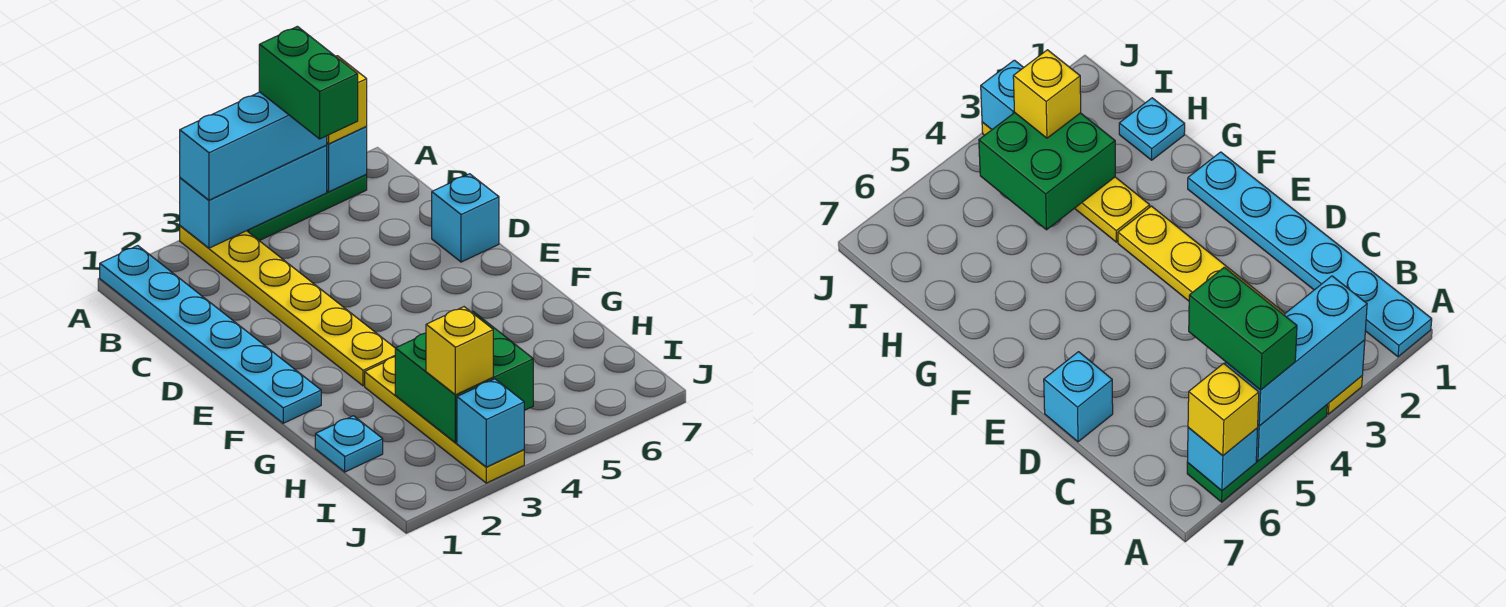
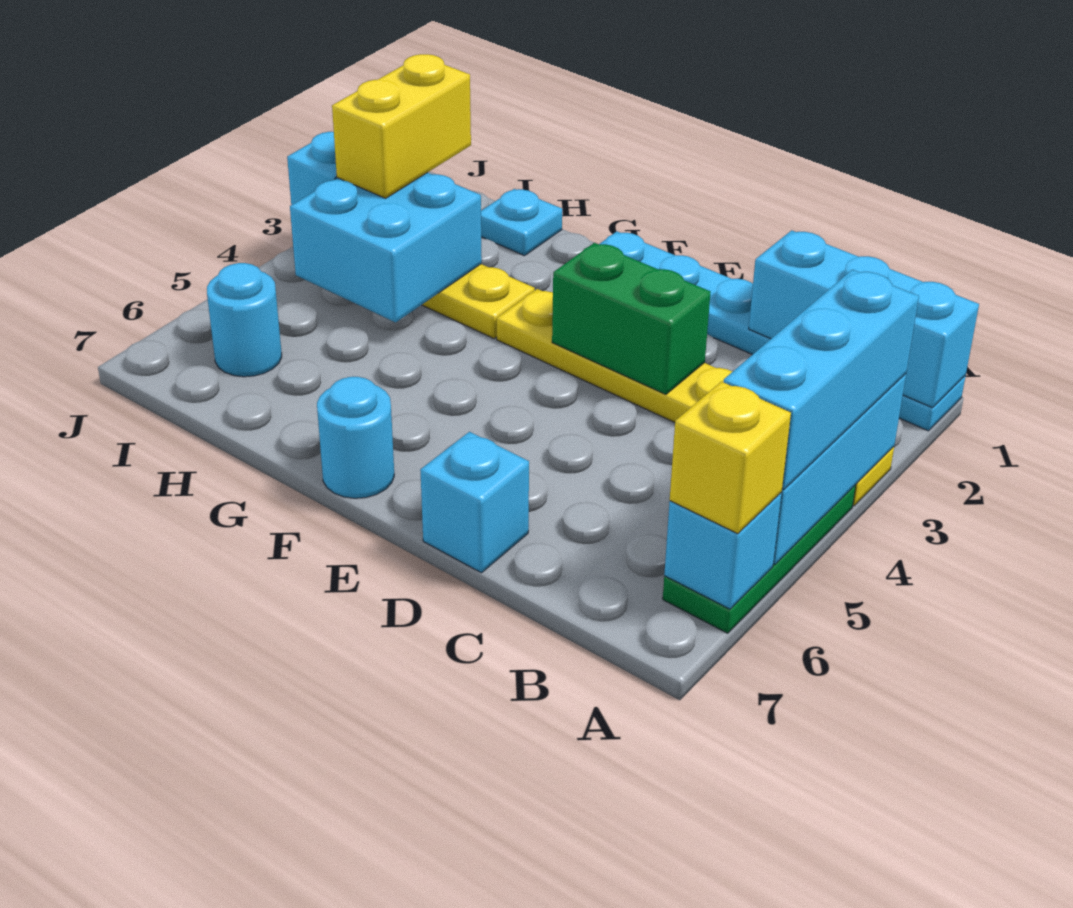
none -> cyan 1x3 brick [749,230,979,408]
green 1x2 brick [259,26,358,139] -> green 1x2 brick moved to [552,243,710,394]
none -> cyan 1x1 round brick [317,377,394,498]
green 2x2 brick [395,312,533,443] -> cyan 2x2 brick [290,172,482,322]
yellow 1x1 brick [426,307,493,395] -> yellow 1x2 brick [332,54,471,198]
none -> cyan 1x1 round brick [207,263,282,377]

